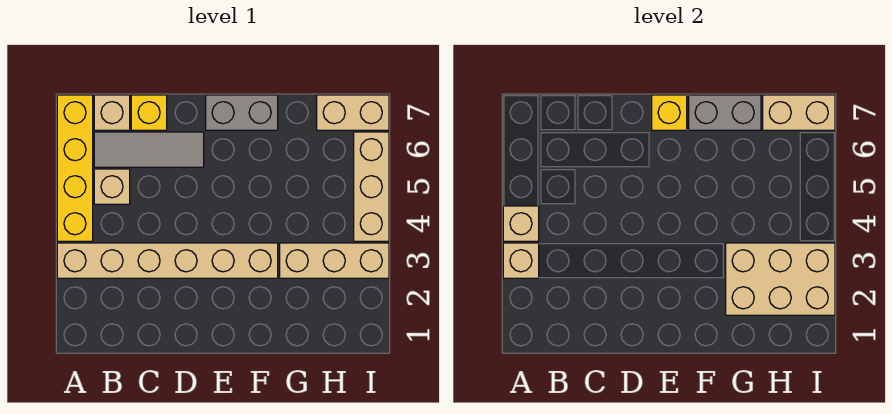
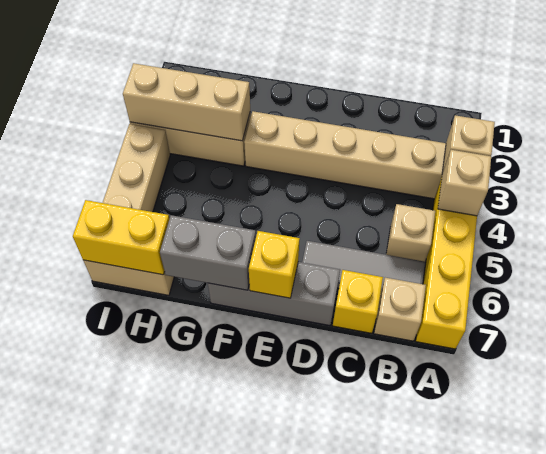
grey 1x2 brick [206,95,278,130] -> grey 1x3 brick [208,262,340,326]
tan 2x3 brick [726,243,835,315] -> tan 1x3 brick [123,63,250,141]
tan 1x2 brick [763,95,835,130] -> yellow 1x2 brick [73,200,169,275]

